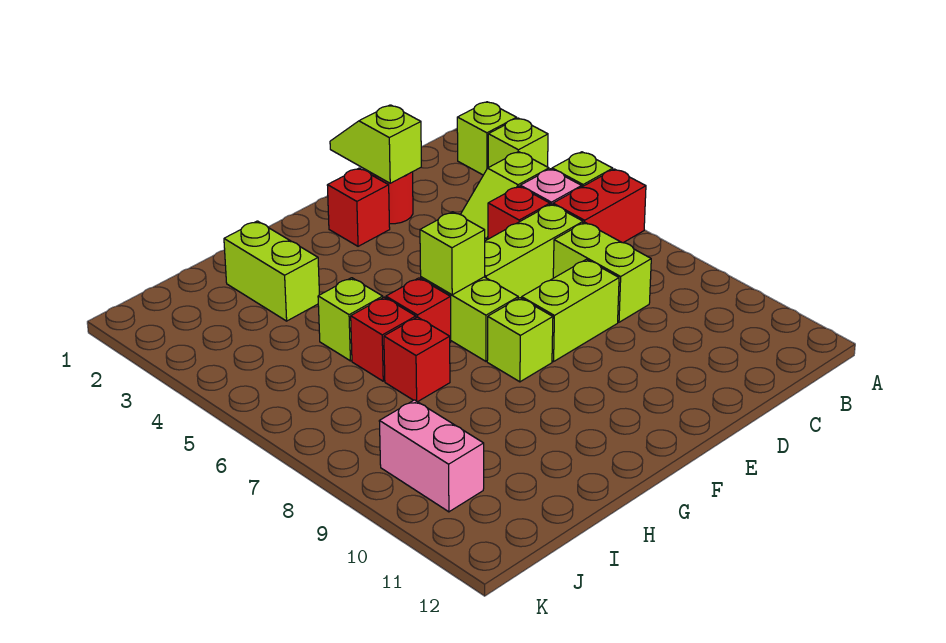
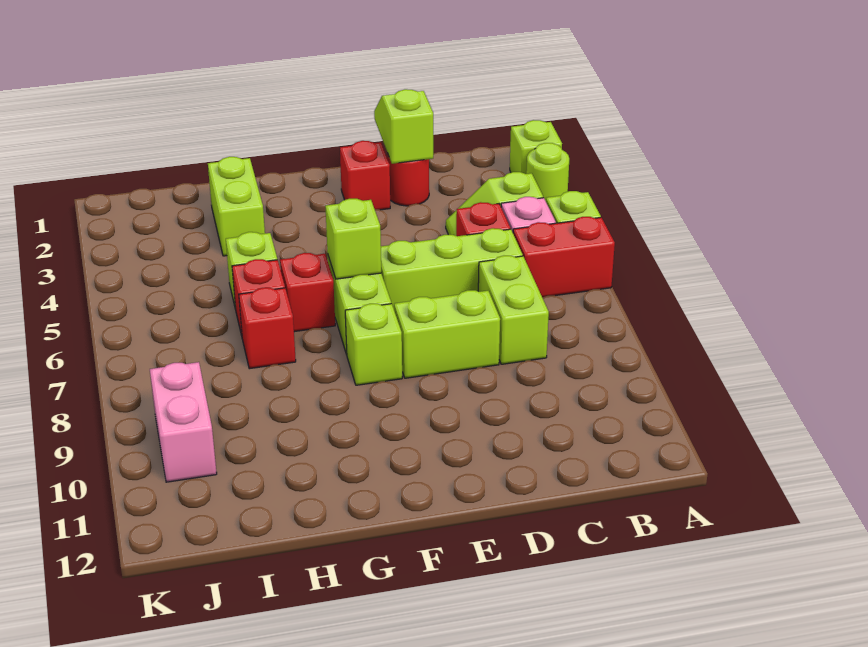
lime 1x1 brick [488,118,548,167] -> lime 1x1 round brick [526,143,569,201]

